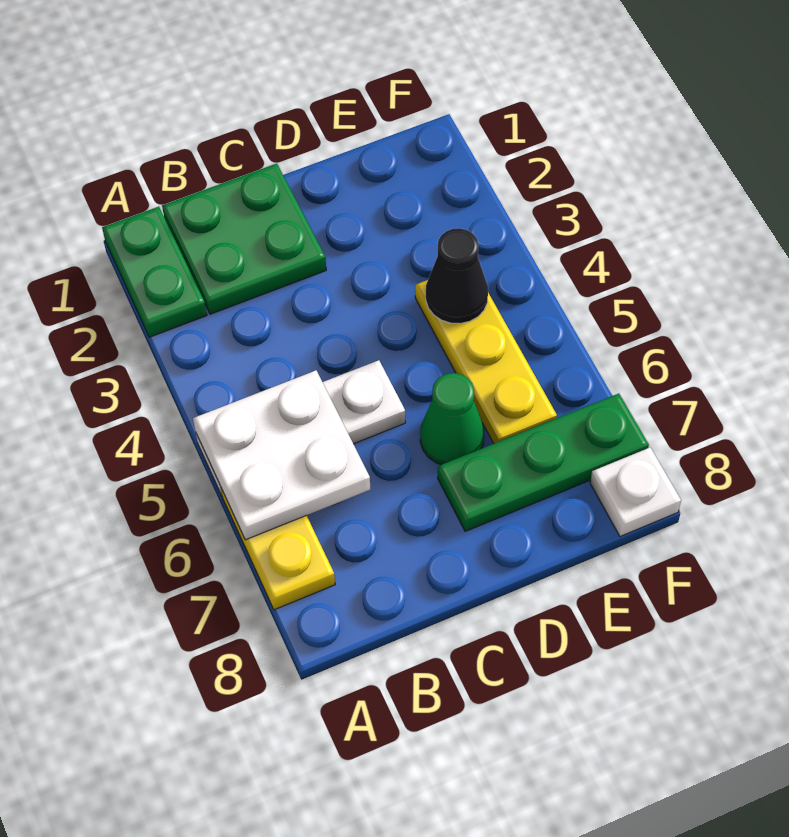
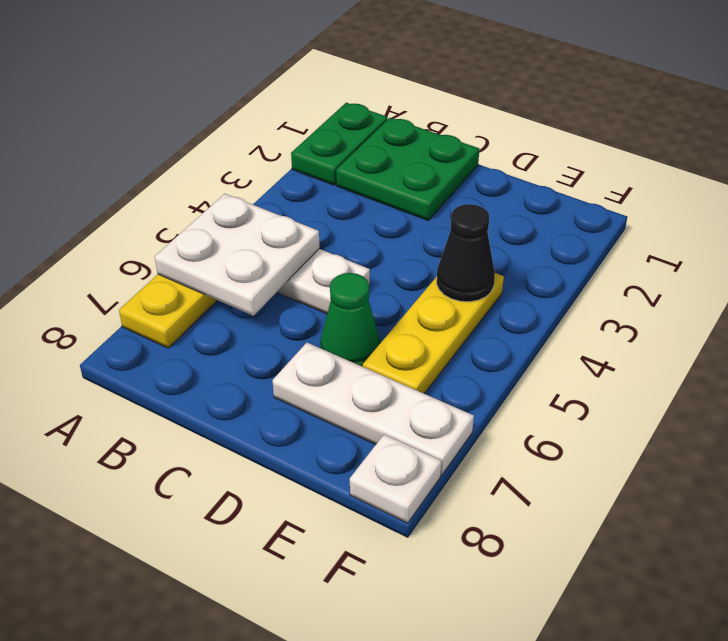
green 1x3 plate [438,394,649,531] -> white 1x3 plate [272,343,474,475]

